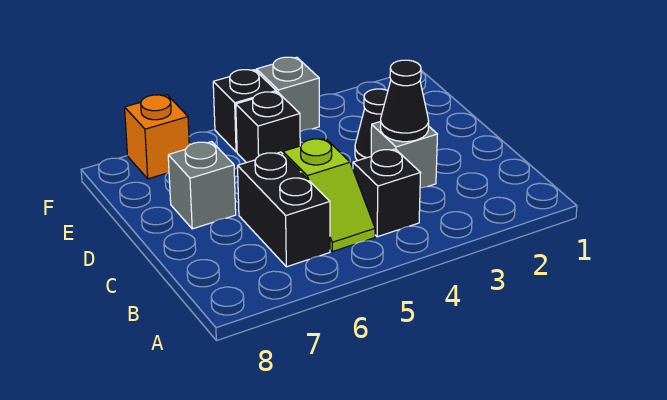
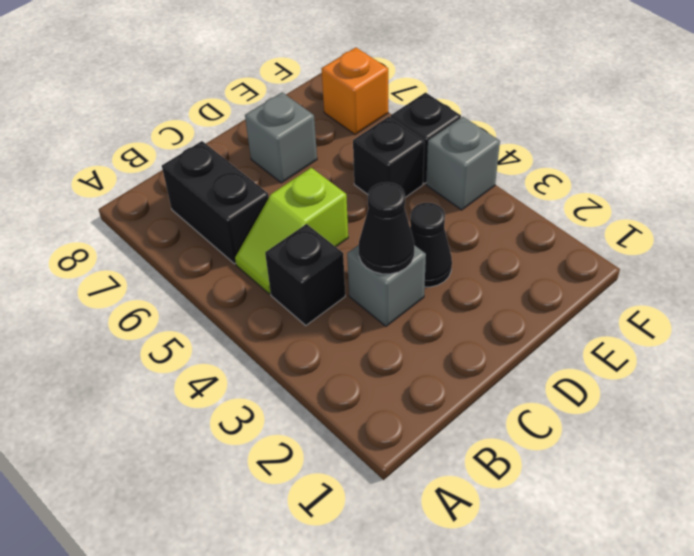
black 1x2 brick [238,152,330,267] -> black 1x2 brick turned to [162,141,269,264]

